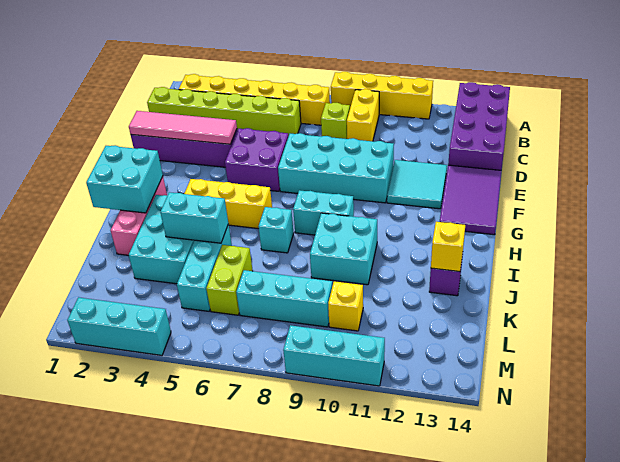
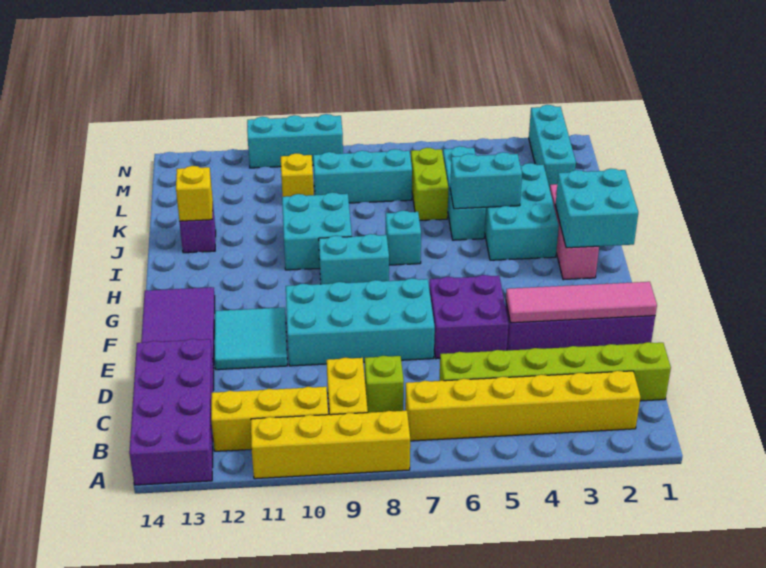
yellow 1x3 brick [184,179,272,229] -> yellow 1x3 brick moved to [211,387,328,451]
cyan 1x3 brick [67,298,171,355] -> cyan 1x3 brick turned to [529,105,576,188]

